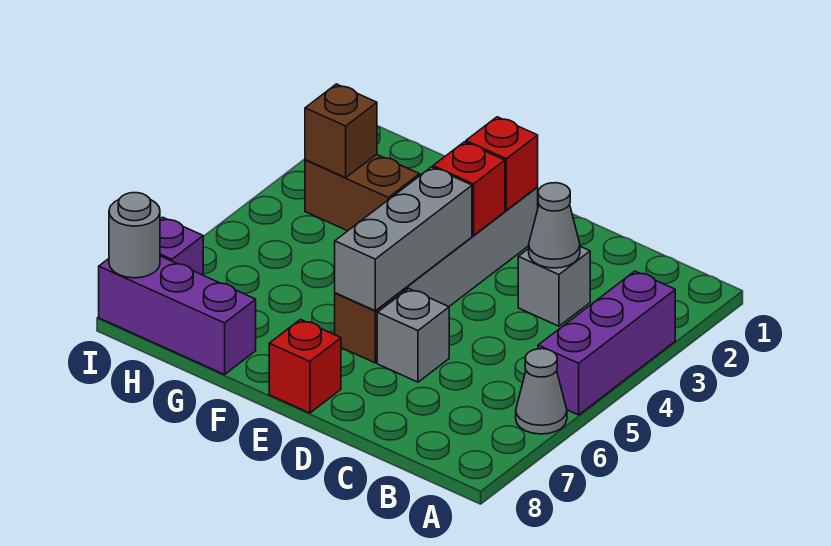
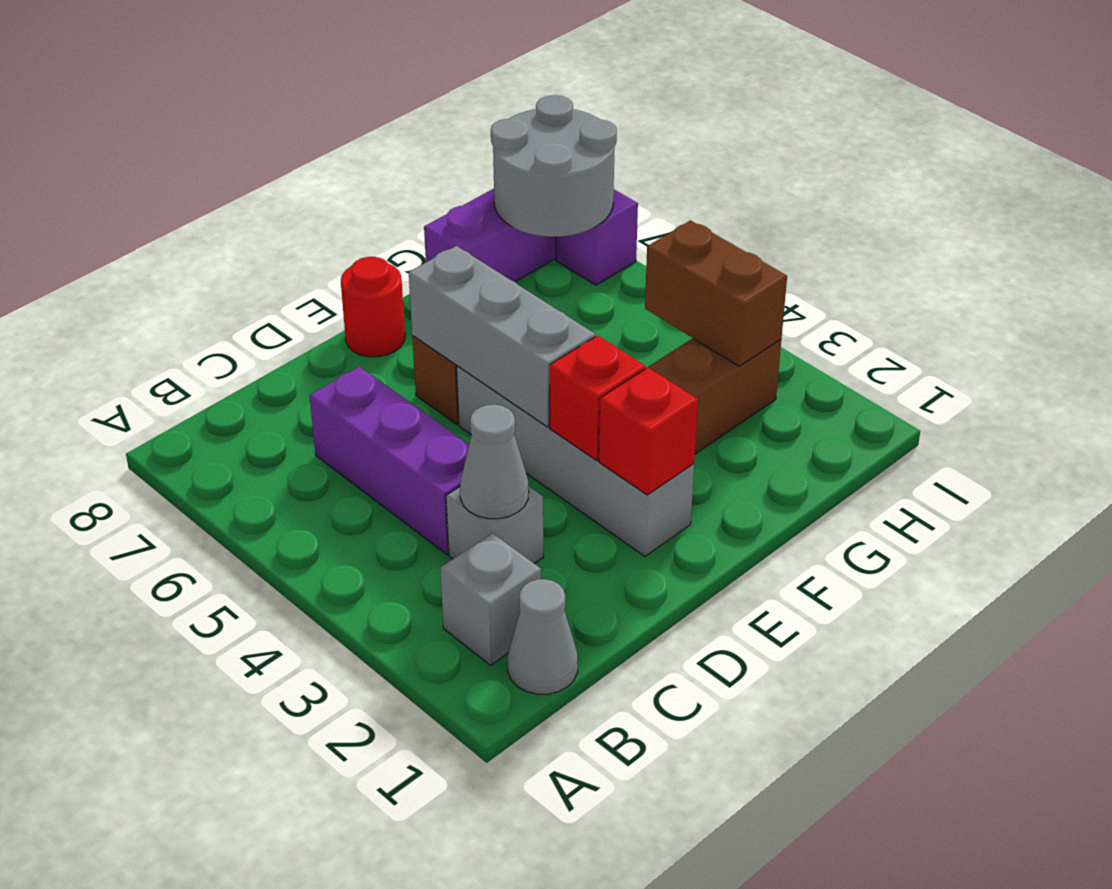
purple 1x3 brick [538,271,675,415] -> purple 1x3 brick moved to [310,367,469,554]
grey 1x1 cone [516,349,567,434] -> grey 1x1 cone moved to [508,579,578,694]
grey 1x1 brick [377,289,449,382] -> grey 1x1 brick moved to [440,533,541,665]
red 1x1 brick [269,320,341,413] -> red 1x1 round brick [341,257,405,357]
brown 1x1 brick [305,84,377,178] -> brown 1x2 brick [645,220,787,366]
grey 1x1 round brick [109,193,160,278] -> grey 2x2 round brick [491,95,617,237]

